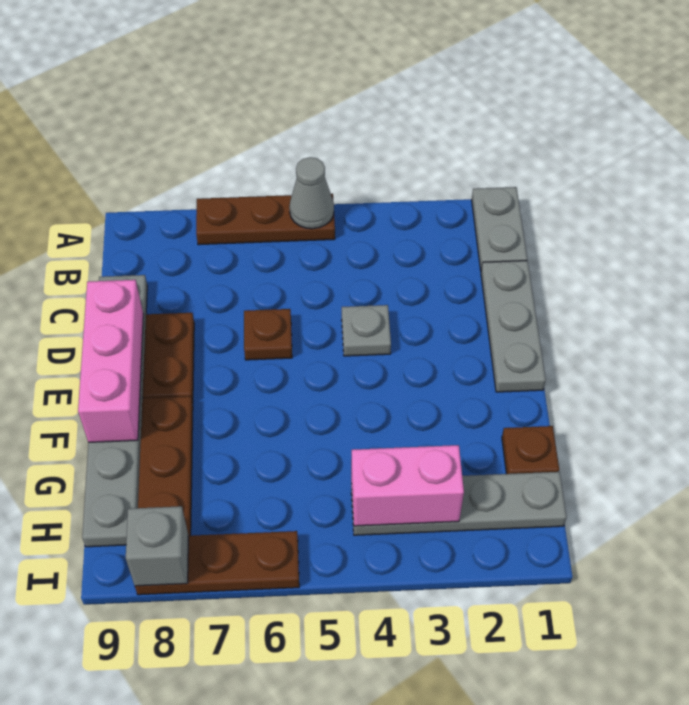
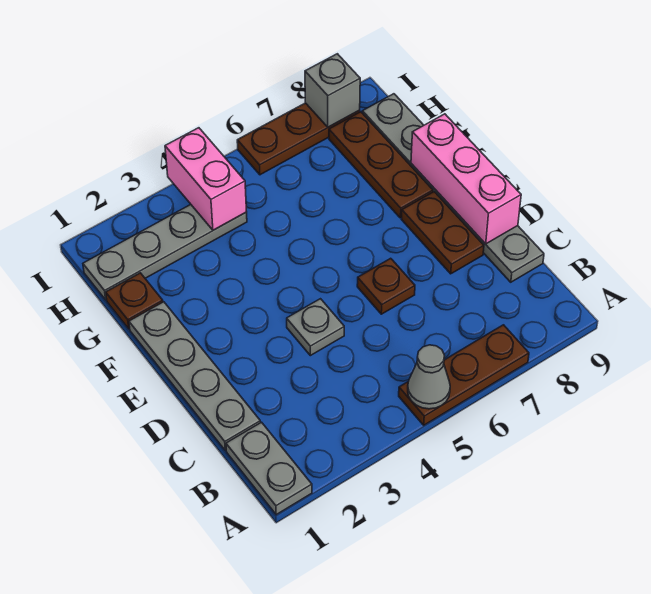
grey 1x3 plate [481,261,546,392] -> grey 1x4 plate [129,302,260,451]
pink 1x2 brick [351,445,464,526] -> pink 1x2 brick turned to [165,128,247,230]

